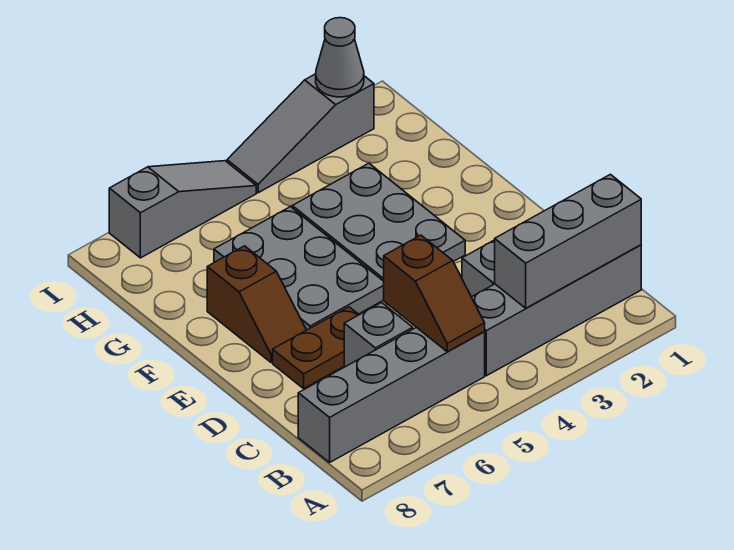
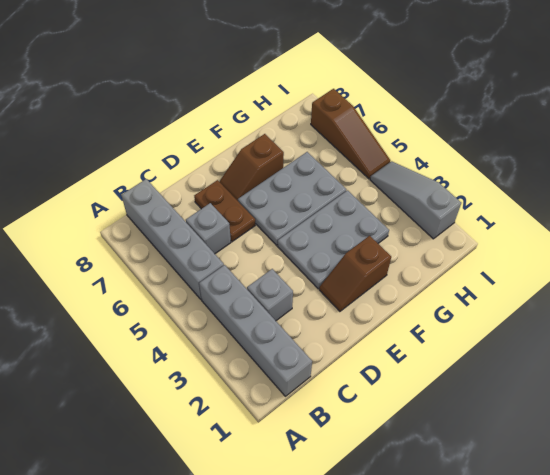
grey 1x3 brick [495,174,641,308] -> none
brown 1x2 slope [384,235,485,352] -> brown 1x2 slope moved to [319,236,391,311]
grey 1x1 cone [316,18,364,97] -> none
grey 1x3 slope [109,161,256,258] -> brown 1x3 slope [311,89,390,179]

